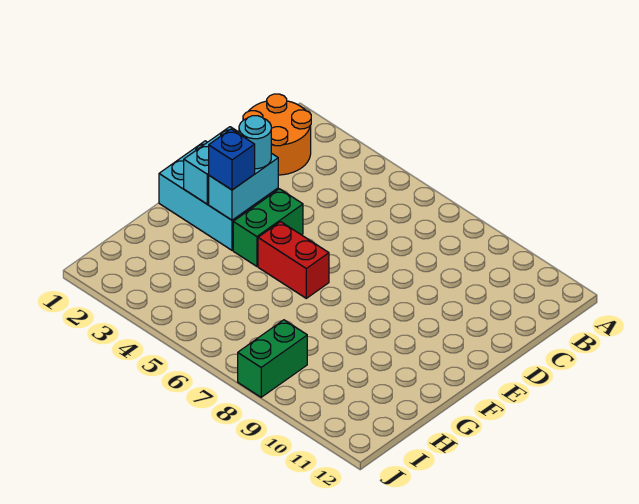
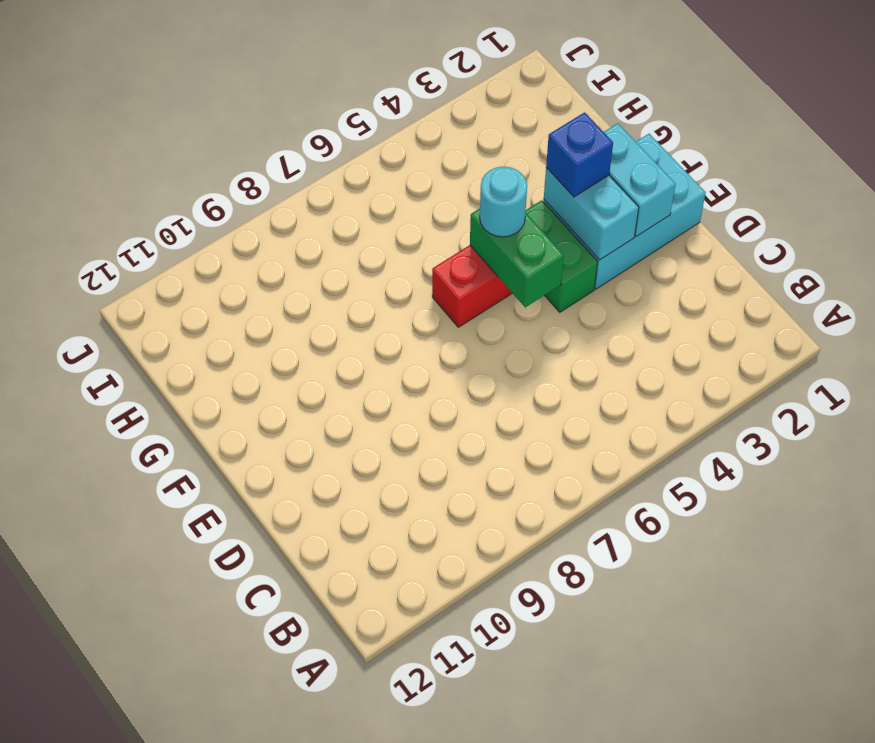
orange 2x2 round brick [243,94,311,175] -> none
cyan 1x1 round brick [239,116,271,169] -> cyan 1x1 round brick moved to [480,167,527,237]
green 1x2 brick [238,320,307,397] -> green 1x2 brick moved to [470,209,564,307]

